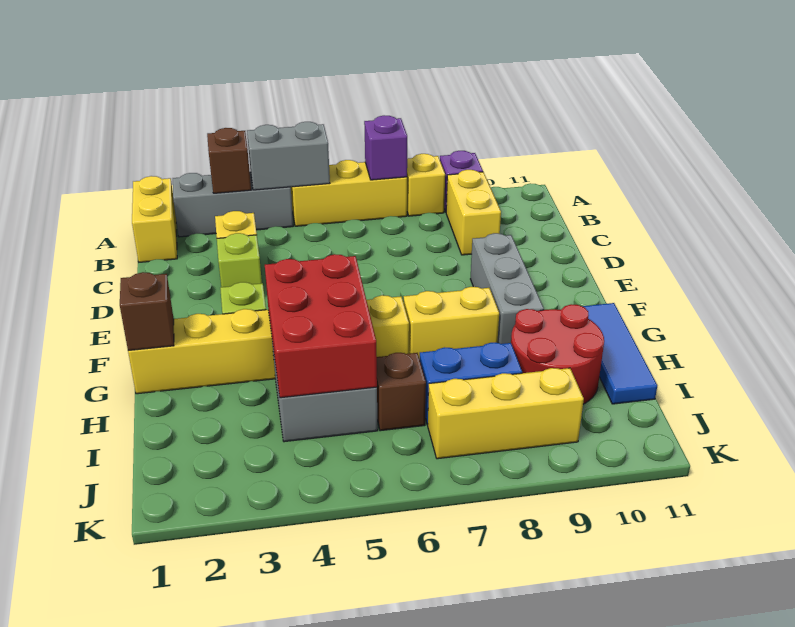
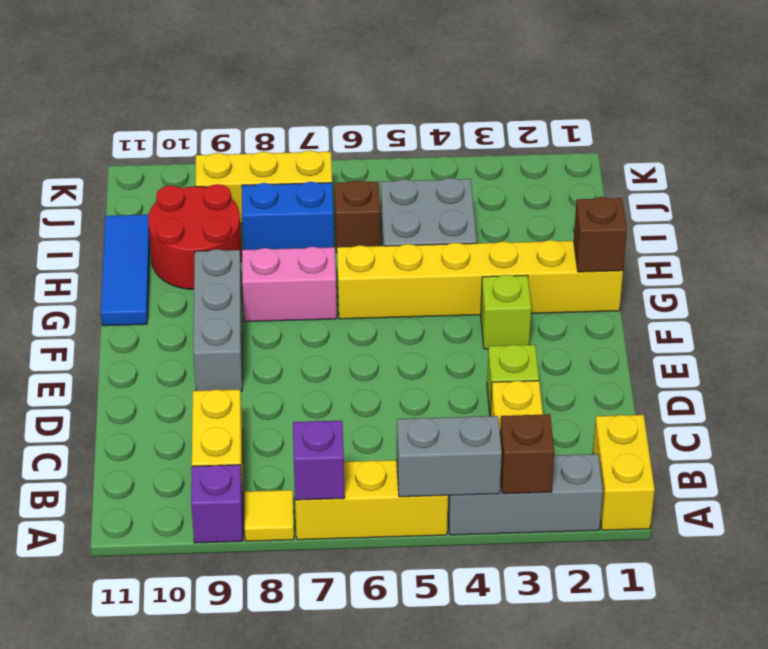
yellow 1x1 brick [407,154,445,216] -> yellow 1x1 tile [245,490,294,541]
red 2x3 brick [265,254,377,398] -> none
yellow 1x2 brick [404,287,499,359] -> pink 1x2 brick [242,247,337,322]

